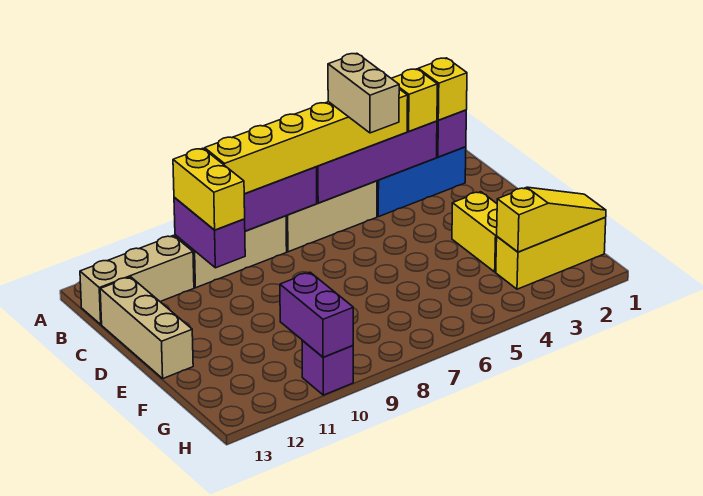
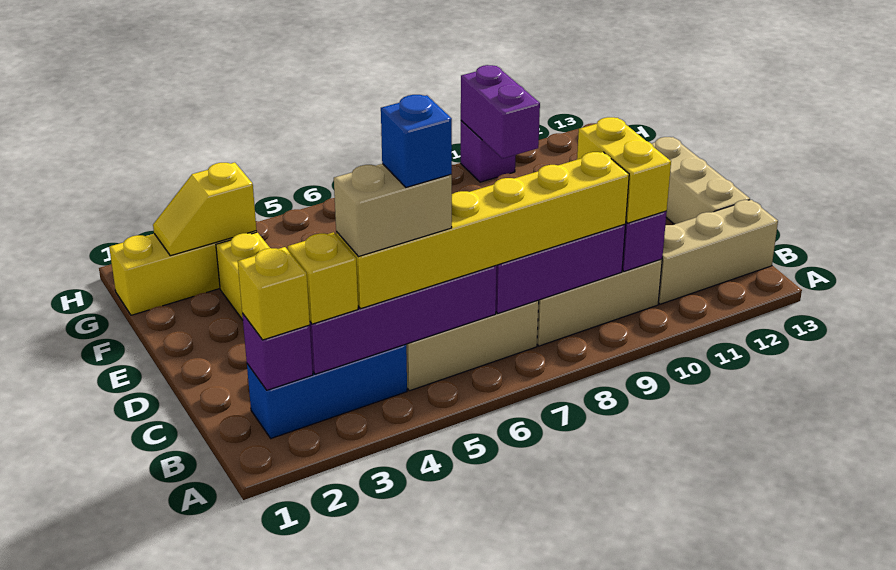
tan 1x2 brick [328,53,399,133] -> tan 1x2 brick turned to [334,164,452,257]
none -> blue 1x1 brick [381,95,452,187]
yellow 1x3 slope [497,187,606,252] -> yellow 1x2 slope [153,162,256,256]

